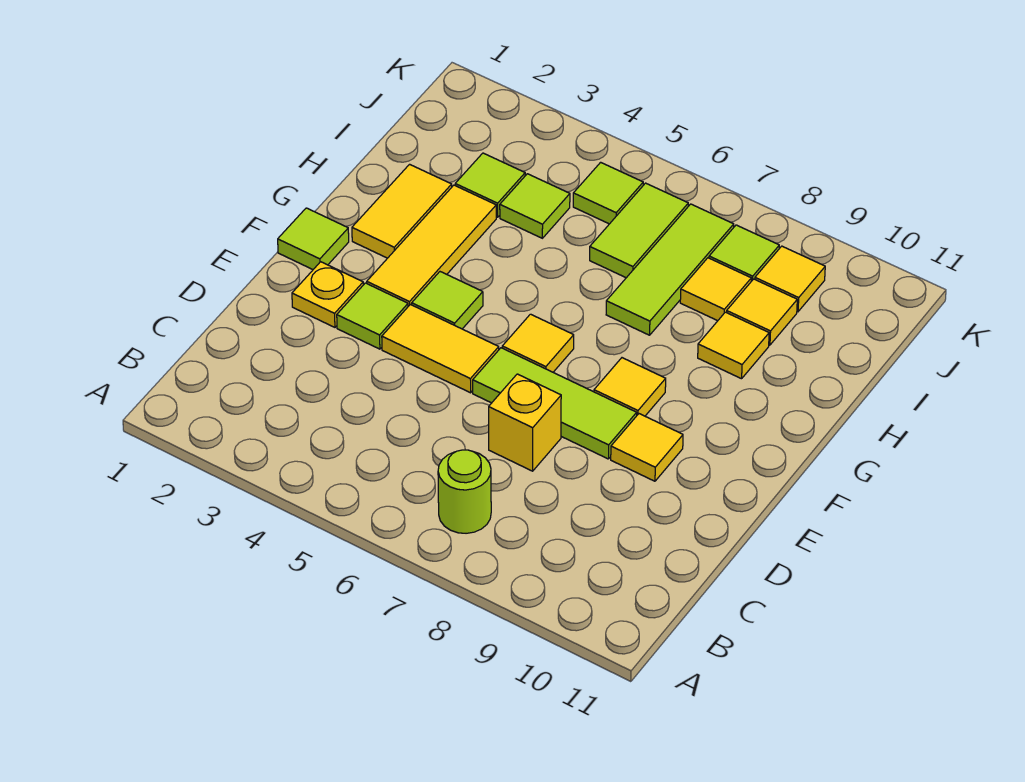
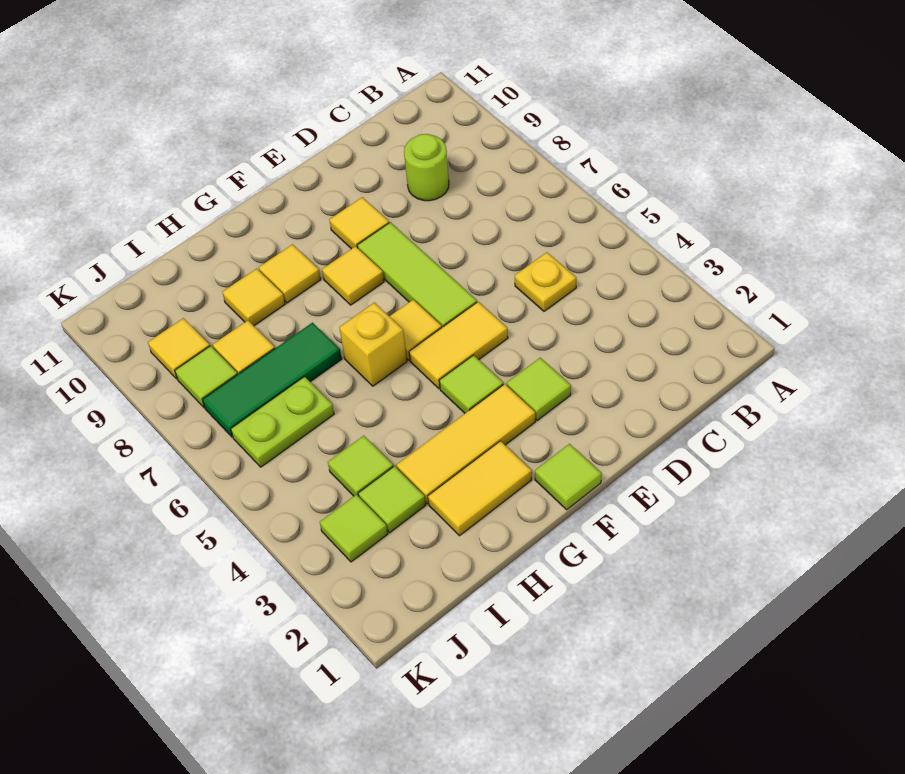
lime 1x1 round brick [438,450,491,533] -> lime 1x1 round brick moved to [404,134,449,201]
yellow 1x1 brick [489,374,561,471] -> yellow 1x1 brick moved to [339,303,407,386]
yellow 1x1 plate [292,262,363,327] -> yellow 1x1 plate moved to [515,252,576,311]
yellow 1x2 tile [382,304,499,393] -> yellow 1x2 tile turned to [409,302,508,389]
lime 1x3 tile [606,204,734,335] -> green 1x3 tile [203,323,342,437]
lime 1x2 tile [590,183,688,278] -> lime 1x2 plate [231,377,334,467]
yellow 1x1 tile [727,279,797,345] -> yellow 1x1 tile moved to [259,244,321,303]
lime 1x1 tile [573,162,643,224] -> lime 1x1 tile moved to [320,495,388,562]

